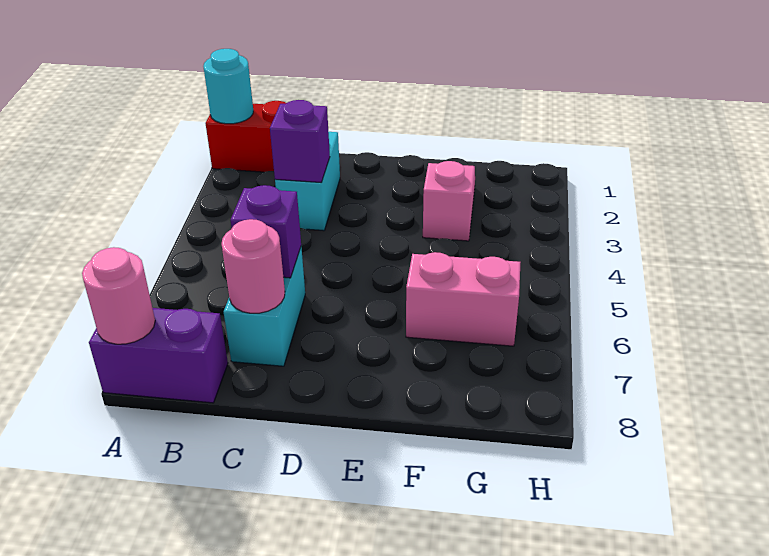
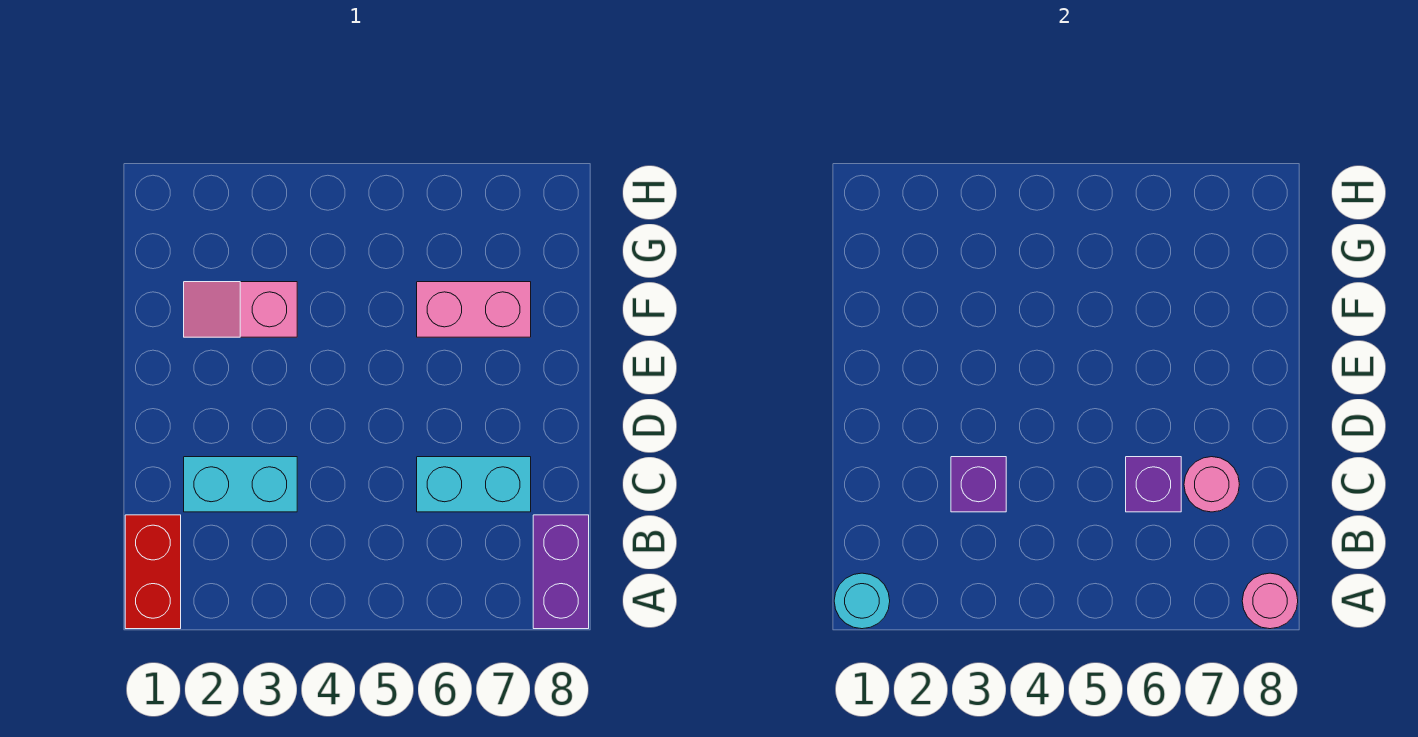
pink 1x2 brick [406,252,521,346] -> pink 1x2 brick turned to [417,282,531,337]

